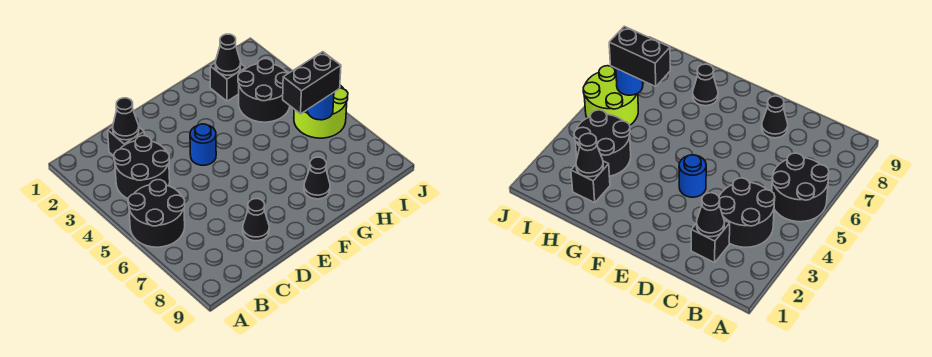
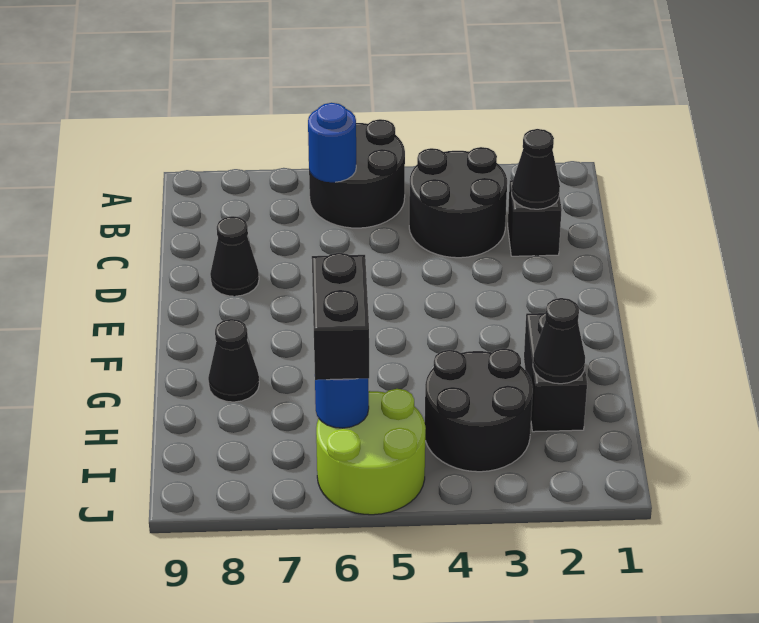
blue 1x1 round brick [190,124,216,165] -> blue 1x1 round brick moved to [308,103,356,182]
black 1x1 brick [210,63,246,101] -> black 1x2 brick [524,312,587,432]

